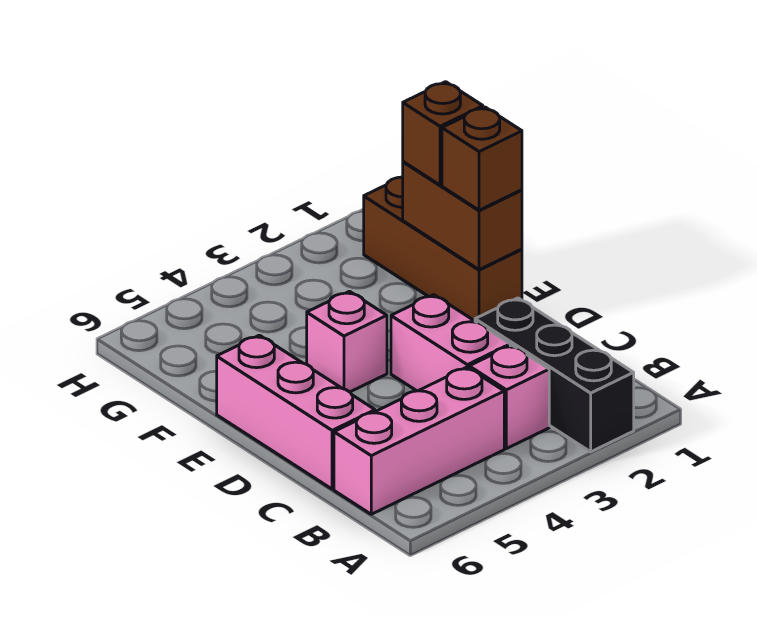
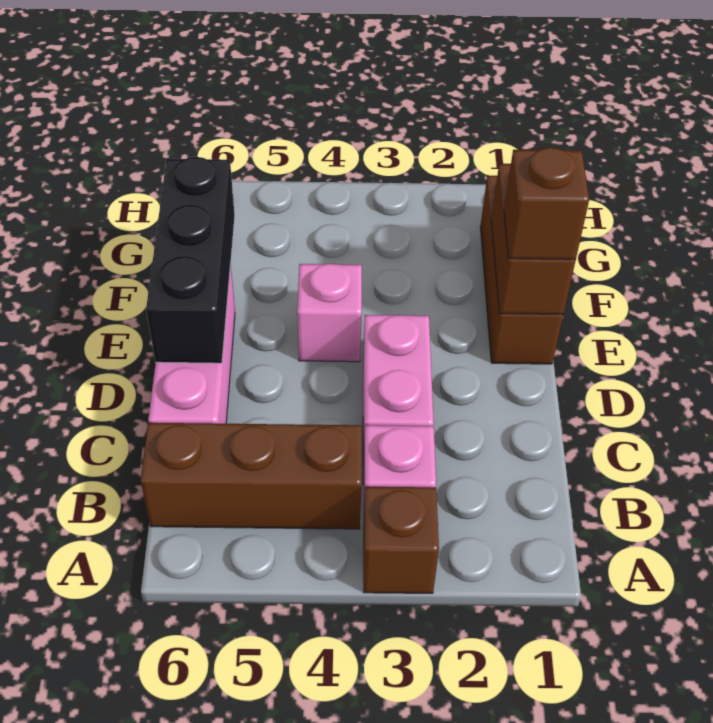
black 1x3 brick [475,298,634,452] -> black 1x3 brick moved to [146,157,235,363]
pink 1x3 brick [334,367,504,514] -> brown 1x3 brick [141,423,362,529]
brown 1x1 brick [403,82,483,185] -> brown 1x1 brick moved to [363,487,439,593]

